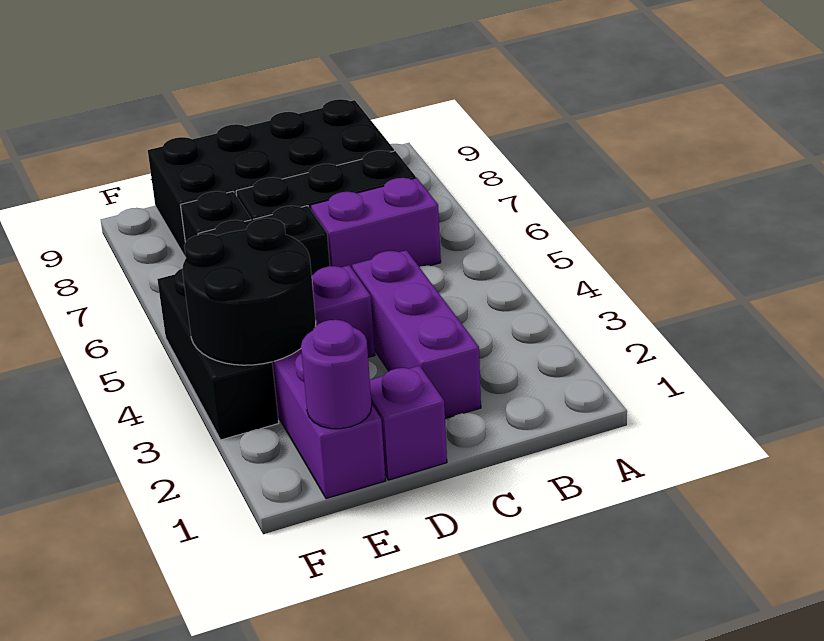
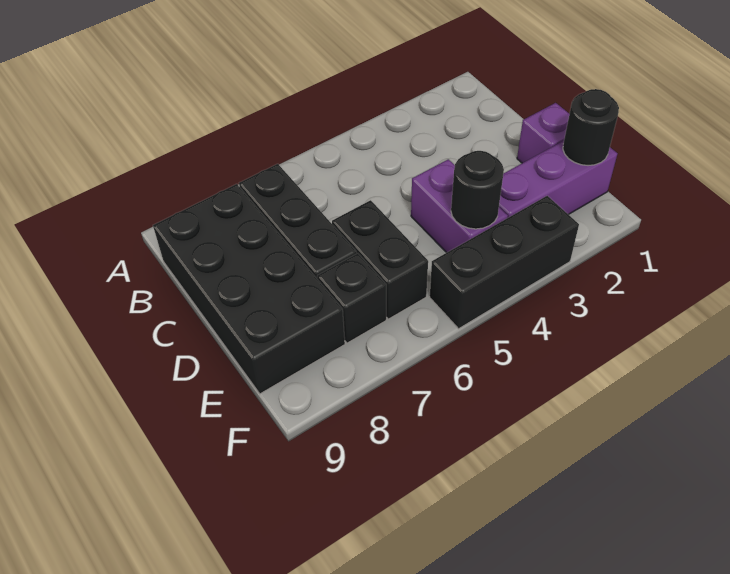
purple 1x2 brick [310,178,441,269] -> none
purple 1x3 brick [352,250,481,418] -> none
purple 1x1 round brick [301,320,372,429] -> black 1x1 round brick [563,89,619,166]
black 2x2 round brick [182,218,316,365] -> black 1x1 round brick [451,151,504,229]

